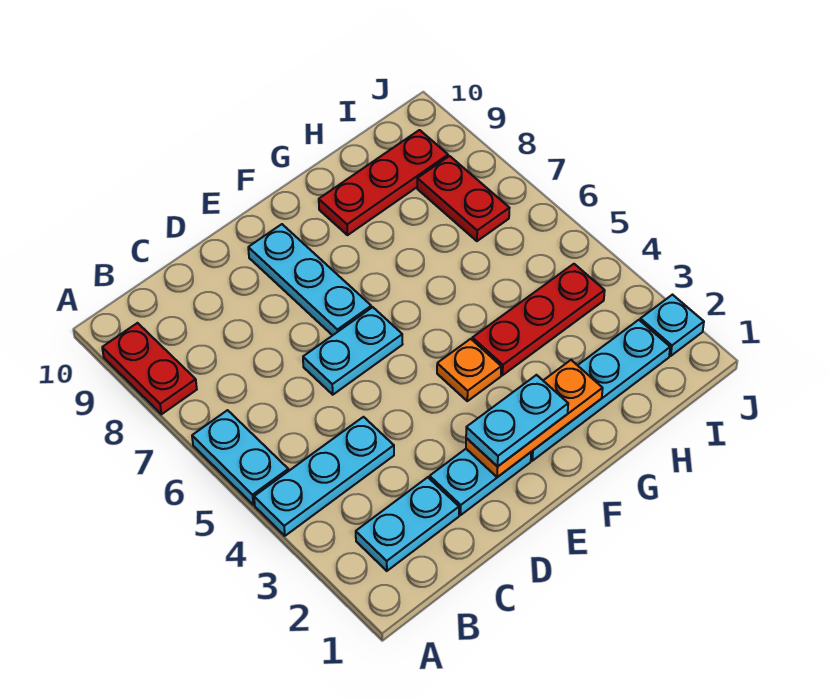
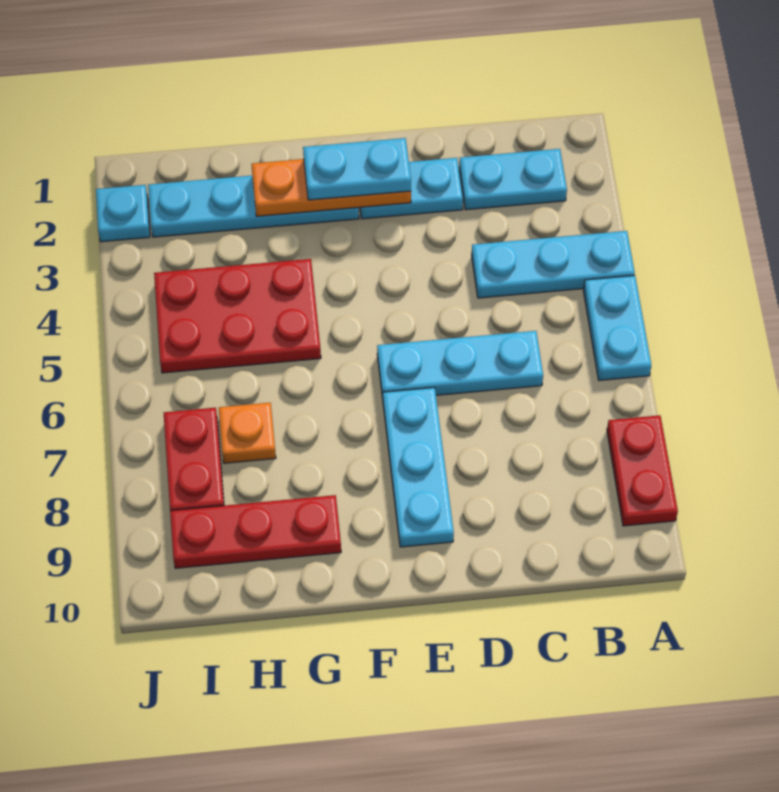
cyan 1x2 plate [303,307,403,395] -> cyan 1x3 plate [377,331,543,398]
orange 1x1 plate [437,339,501,401] -> orange 1x1 plate moved to [219,403,276,463]
red 1x3 plate [472,264,605,375] -> red 2x3 plate [154,259,321,373]

